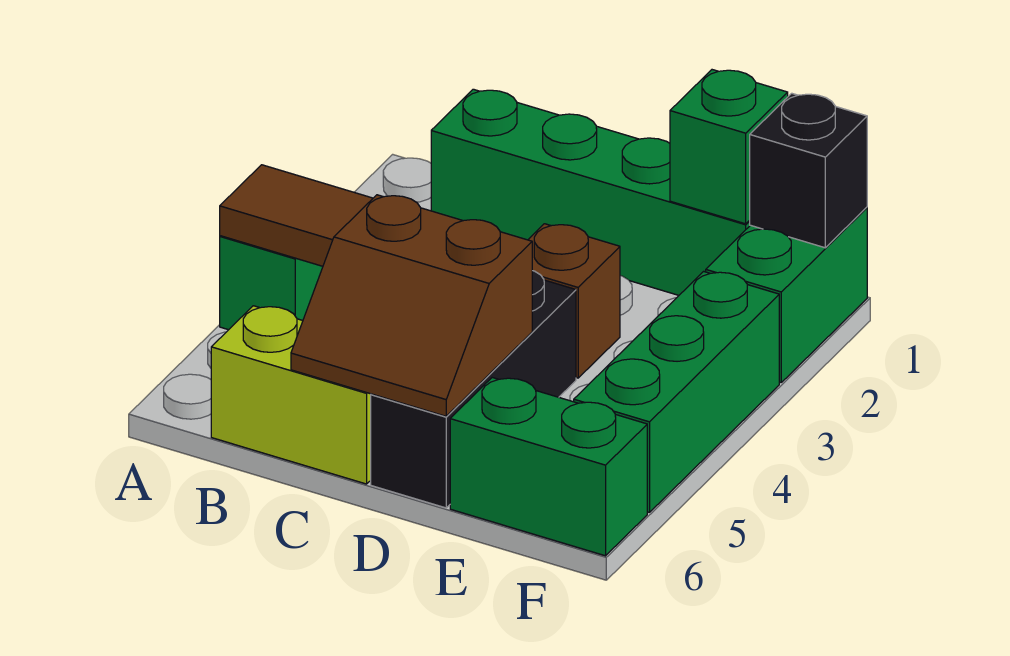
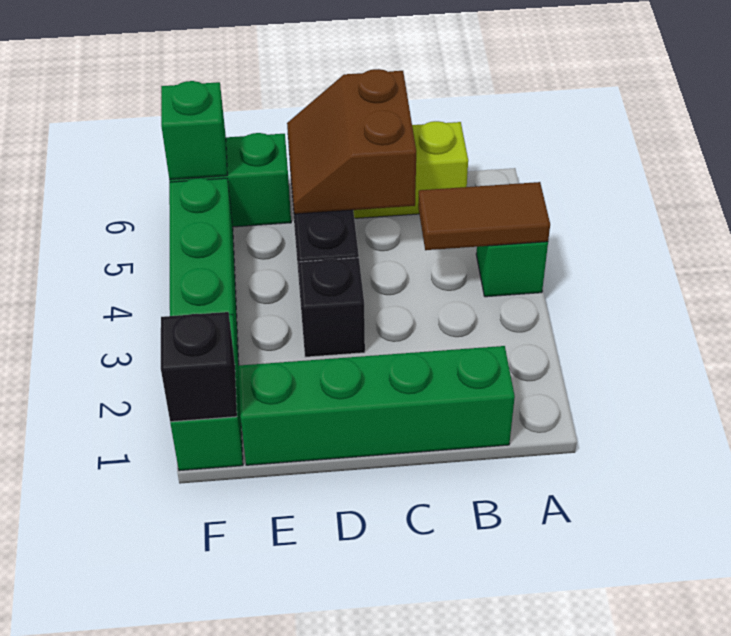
brown 2x2 slope [291,195,532,416] -> brown 2x2 slope turned to [287,69,416,214]
brown 1x1 brick [528,224,620,378] -> black 1x1 brick [298,258,365,357]
green 1x1 brick [670,70,788,224] -> green 1x1 brick moved to [161,81,227,180]

